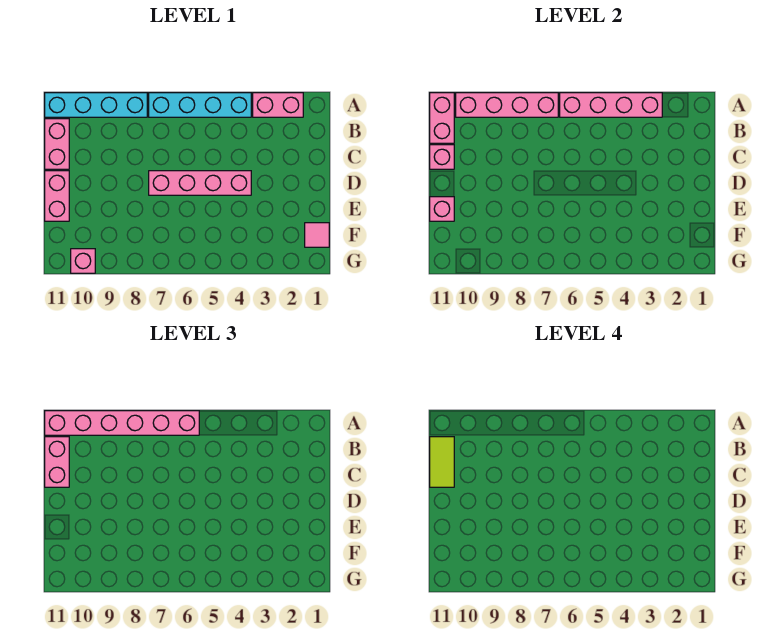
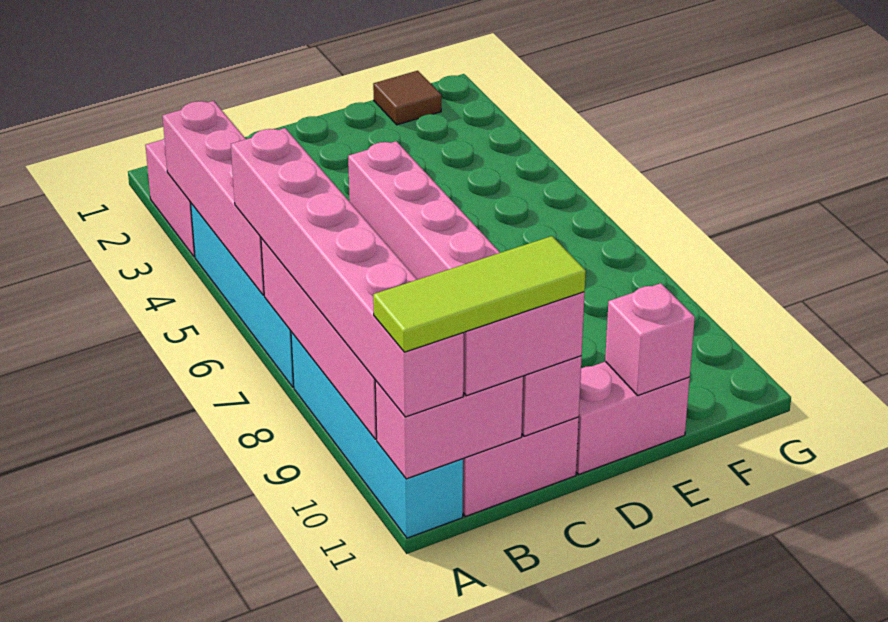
lime 1x2 tile [430,437,454,487] -> lime 1x3 tile [373,236,586,352]
pink 1x1 tile [305,223,329,247] -> brown 1x1 tile [373,71,441,125]
pink 1x1 brick [71,249,95,273] -> none

